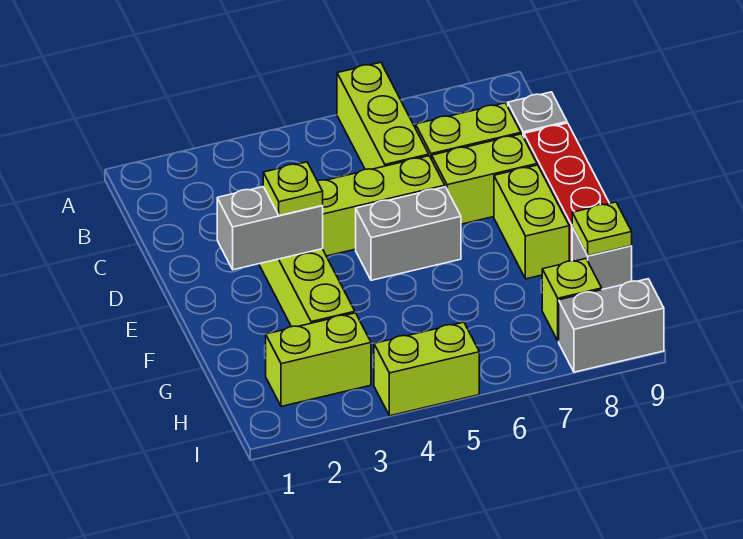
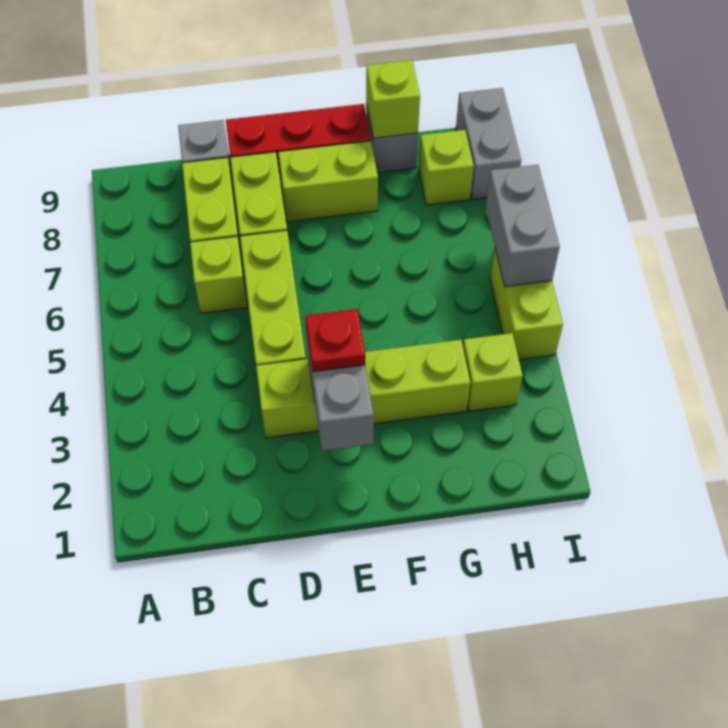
lime 1x3 brick [337,62,429,169] -> lime 1x1 brick [190,236,247,313]
lime 1x1 plate [263,162,323,216] -> red 1x1 plate [305,309,365,372]
grey 1x2 brick [356,187,461,280] -> grey 1x2 brick moved to [486,165,560,287]
lime 1x1 plate [572,202,632,256] -> lime 1x1 brick [366,60,420,138]
lime 1x2 brick [266,313,371,406] -> lime 1x1 brick [463,333,523,411]

